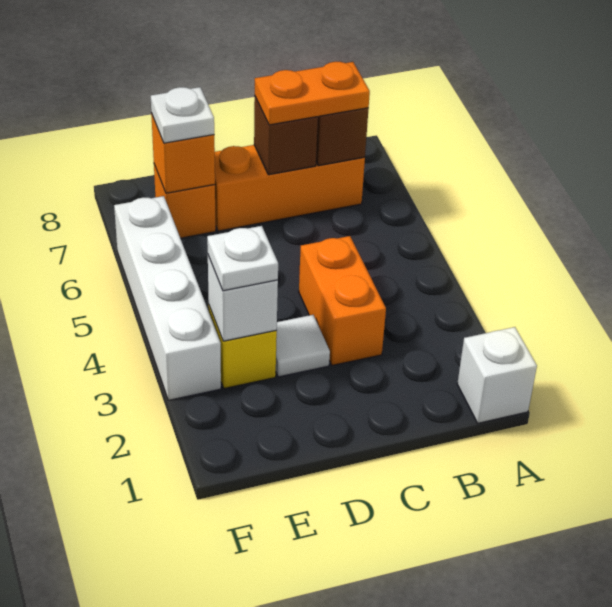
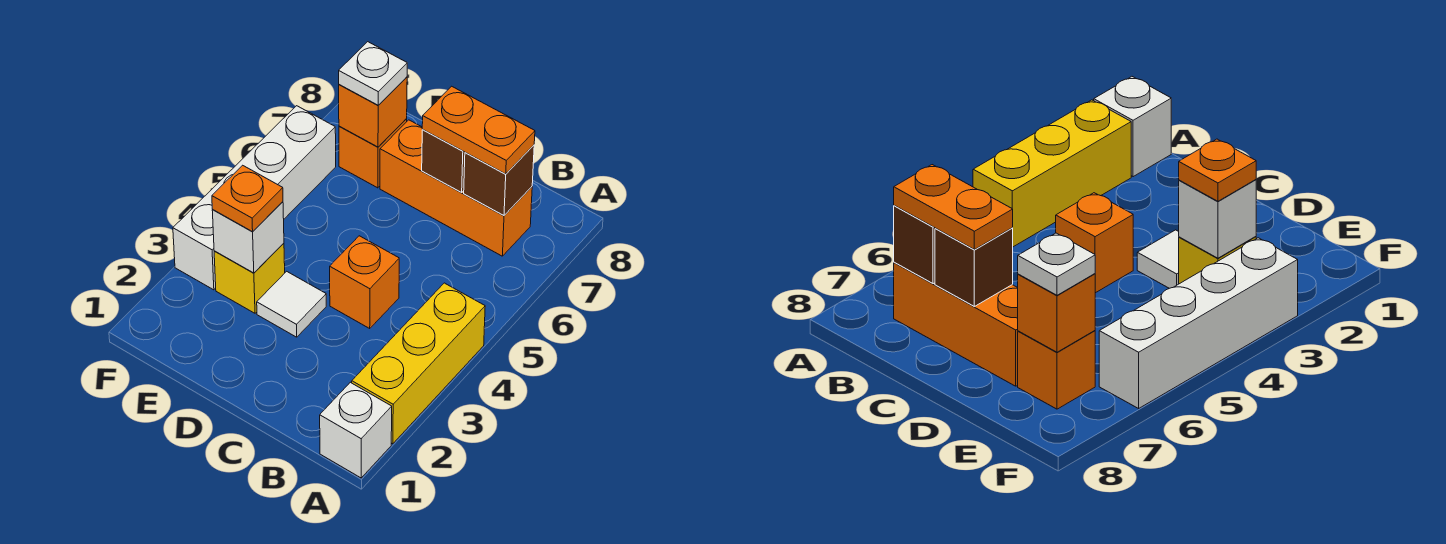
none -> yellow 1x3 brick [352,283,485,444]
orange 1x2 brick [299,236,386,366] -> orange 1x1 brick [330,236,399,328]
white 1x1 plate [207,226,278,291] -> orange 1x1 plate [212,165,283,232]

